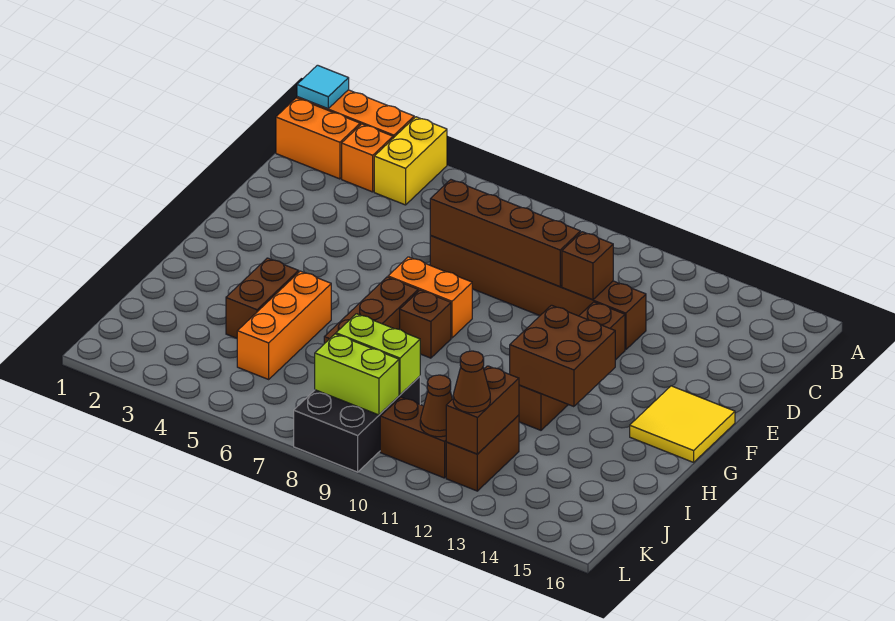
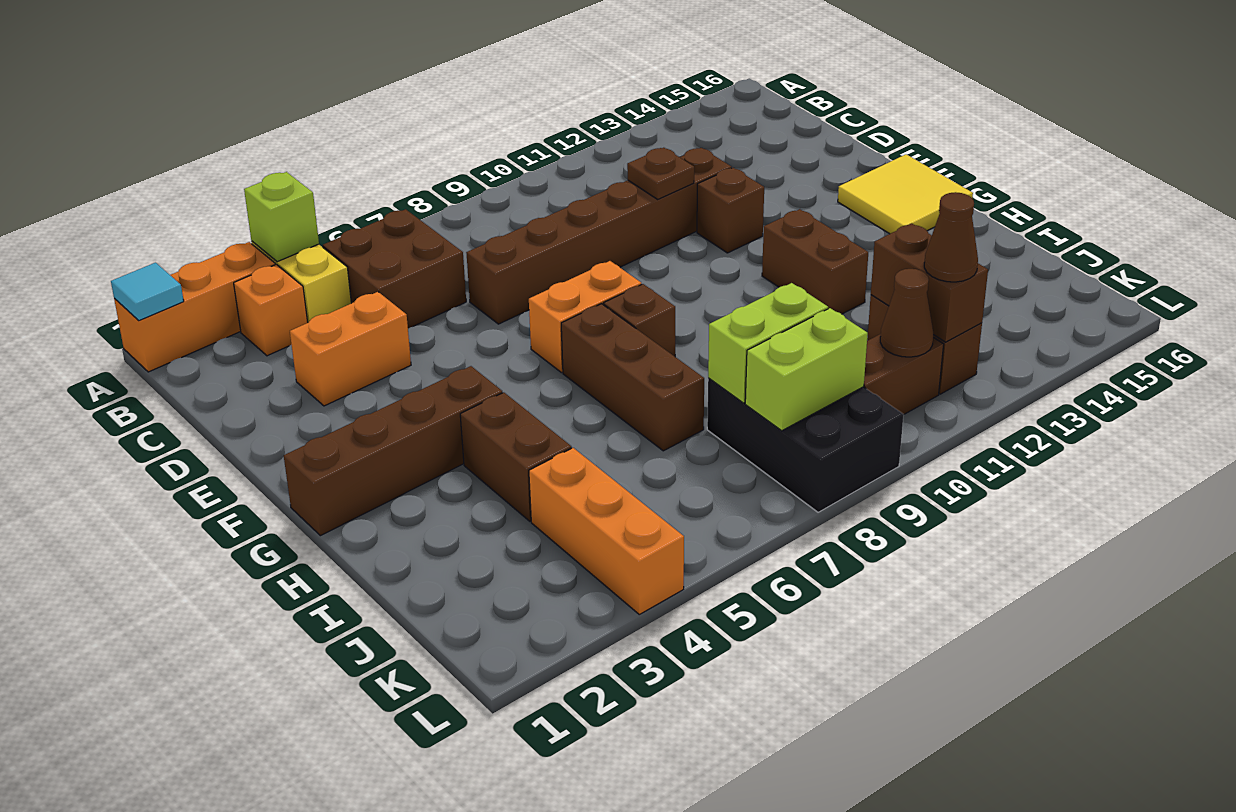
none -> lime 1x1 brick [244,172,319,262]
orange 1x2 brick [276,98,360,179] -> orange 1x2 brick moved to [290,292,411,406]
brown 1x4 brick [430,180,580,286] -> brown 1x4 brick moved to [284,366,502,536]
brown 1x1 brick [562,232,613,300] -> brown 1x1 plate [627,148,694,199]
brown 2x2 brick [510,305,615,407] -> brown 2x2 brick moved to [323,209,466,328]
orange 1x3 brick [237,271,331,379] -> orange 1x3 brick moved to [529,448,684,614]

